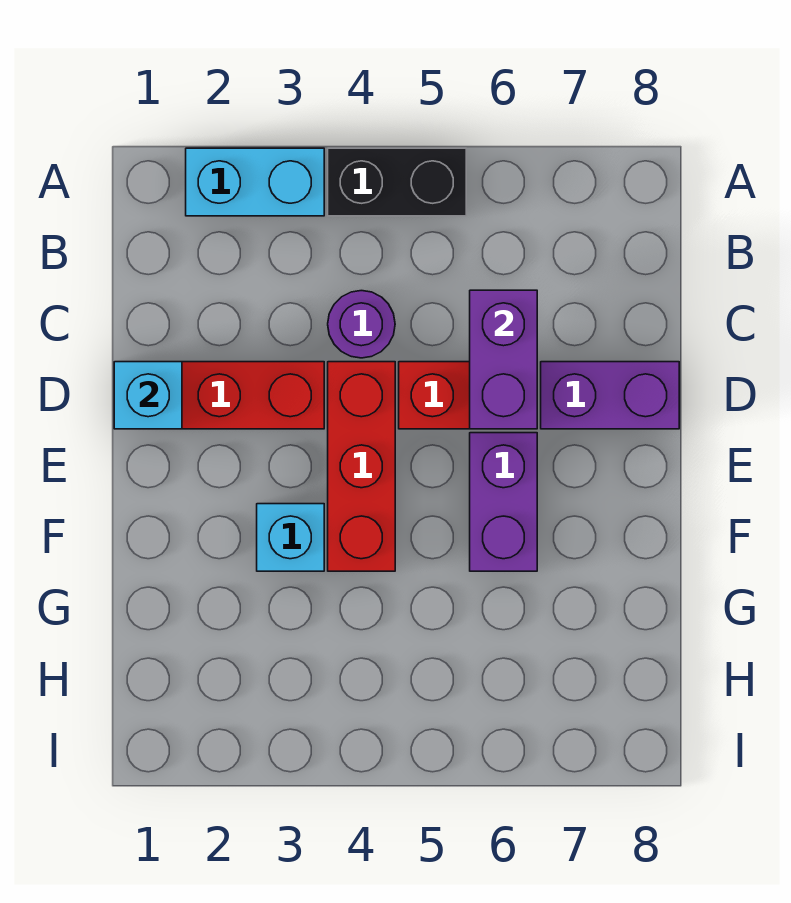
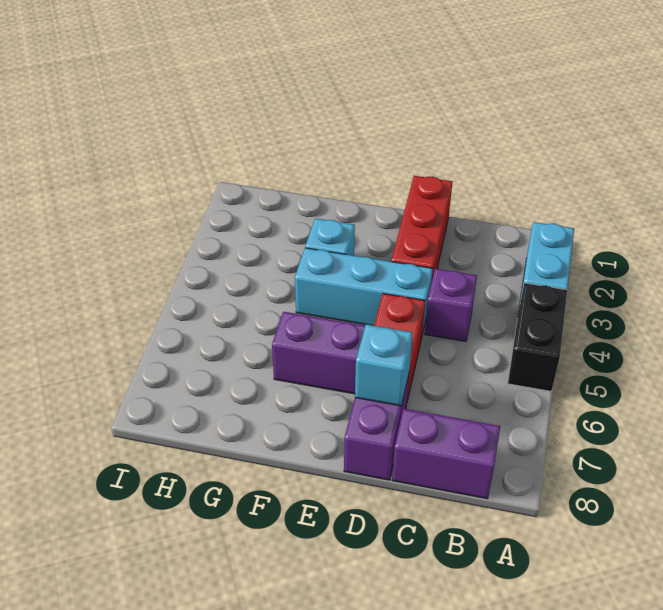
purple 1x1 round brick [328,291,395,358] -> purple 1x1 brick [425,269,477,341]
purple 1x2 brick [470,290,537,429] -> purple 1x2 brick moved to [392,409,500,499]
cyan 1x1 brick [114,362,182,429] -> cyan 1x1 brick moved to [355,324,413,406]
red 1x3 brick [328,362,395,571] -> cyan 1x3 brick [295,248,433,334]

